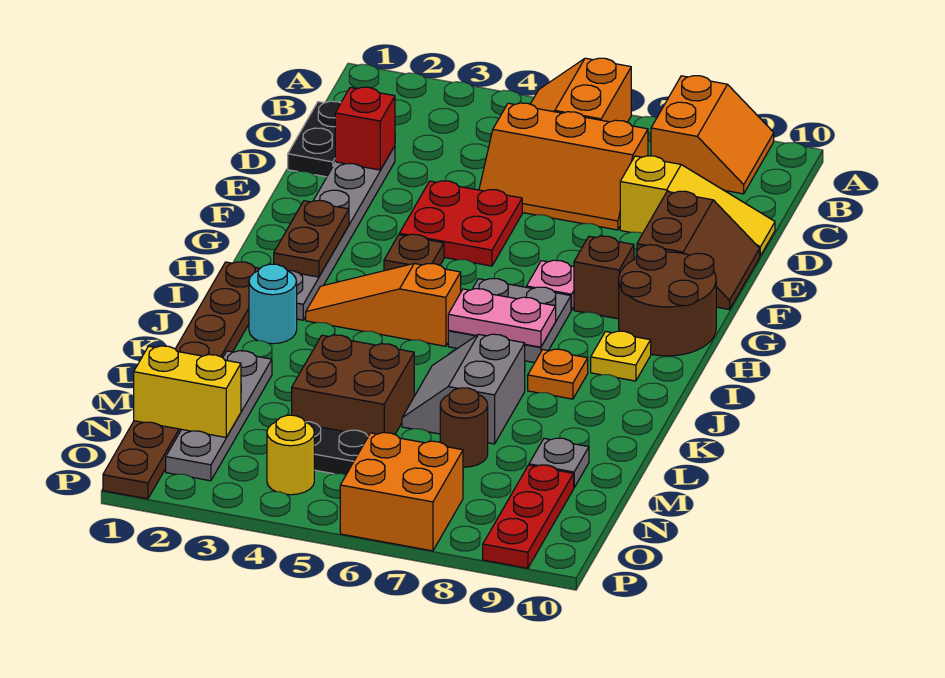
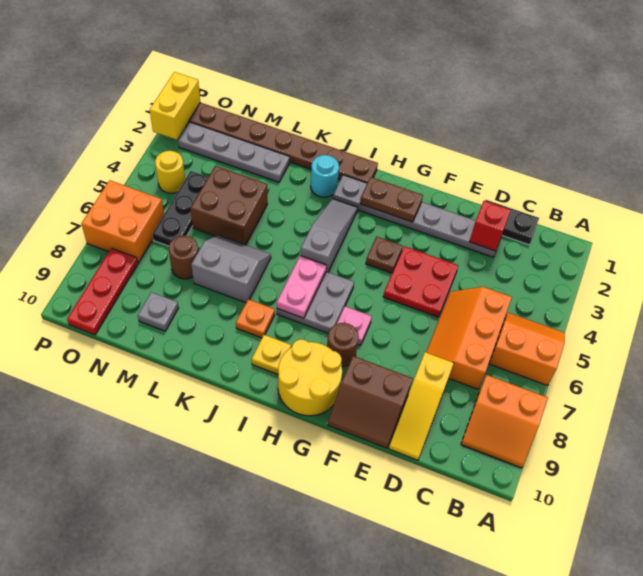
brown 1x1 brick [574,236,634,319] -> brown 1x1 round brick [327,323,359,367]
brown 2x2 round brick [619,245,716,356] -> yellow 2x2 round brick [278,339,342,416]
orange 1x3 slope [306,264,461,346] -> grey 1x3 slope [301,199,358,272]
yellow 1x2 brick [134,346,241,437] -> yellow 1x2 brick moved to [150,72,200,140]
red 1x3 plate [483,465,574,568] -> red 1x3 plate turned to [67,248,138,335]

